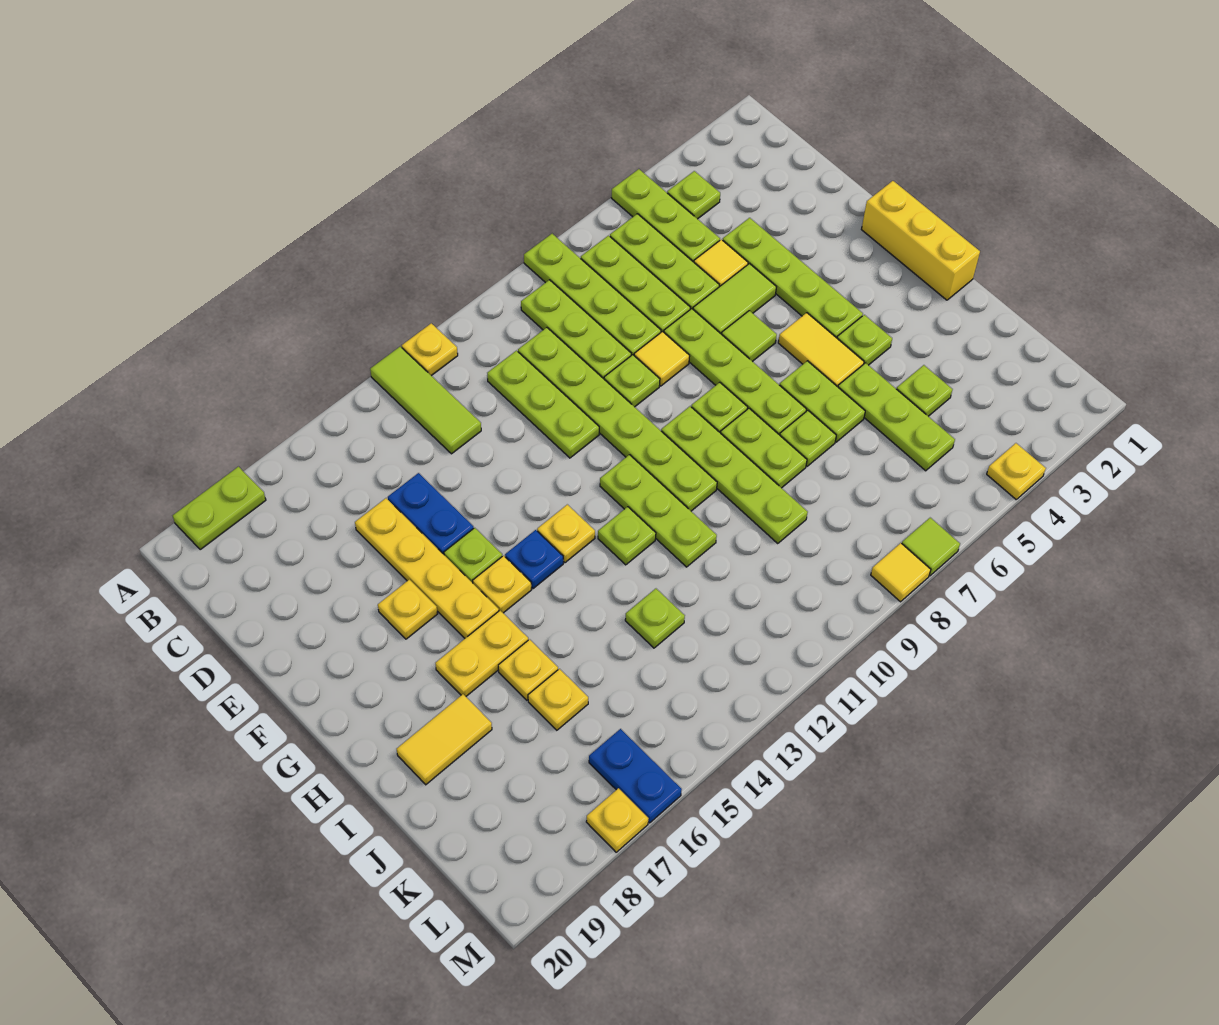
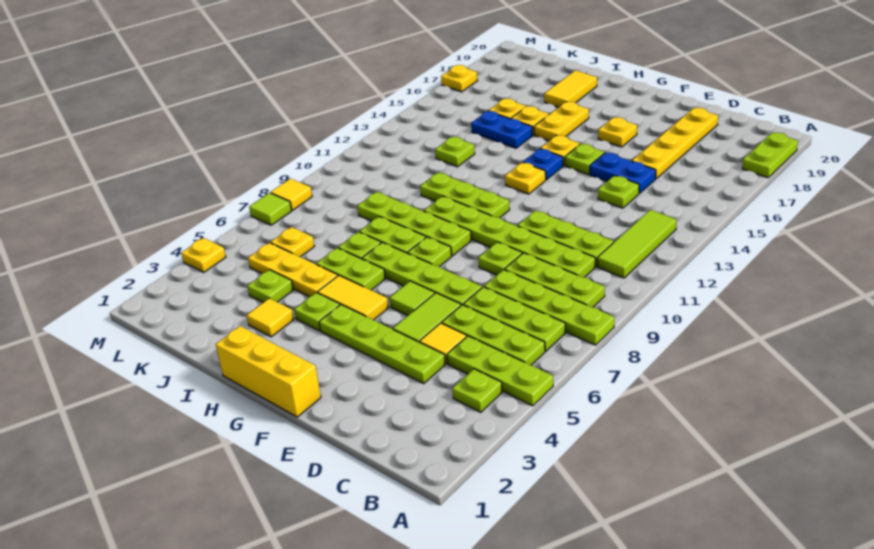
yellow 1x1 plate [402,323,458,376] -> yellow 1x1 plate moved to [271,227,314,257]
lime 1x3 tile [370,347,481,454] -> lime 1x3 tile turned to [597,210,677,278]
yellow 1x4 plate [355,498,499,638] -> yellow 1x4 plate turned to [632,108,718,178]
yellow 1x1 tile [634,331,690,386] -> yellow 1x1 tile moved to [247,298,294,337]
lime 1x1 plate [598,507,656,565] -> lime 1x1 plate moved to [598,175,639,208]
lime 1x3 plate [838,363,955,471] -> yellow 1x3 plate [248,243,338,297]
blue 1x2 plate [589,729,682,823] -> blue 1x2 plate moved to [471,111,533,148]

